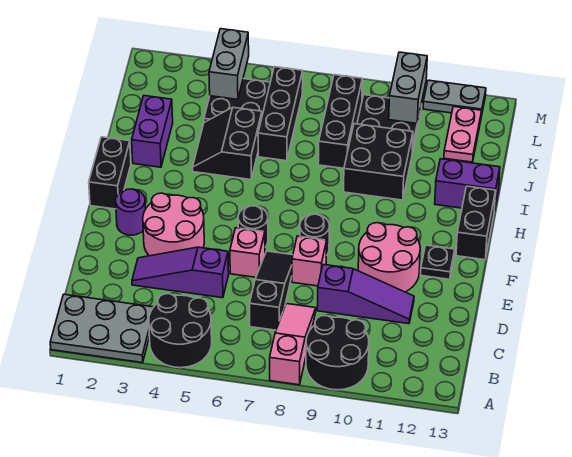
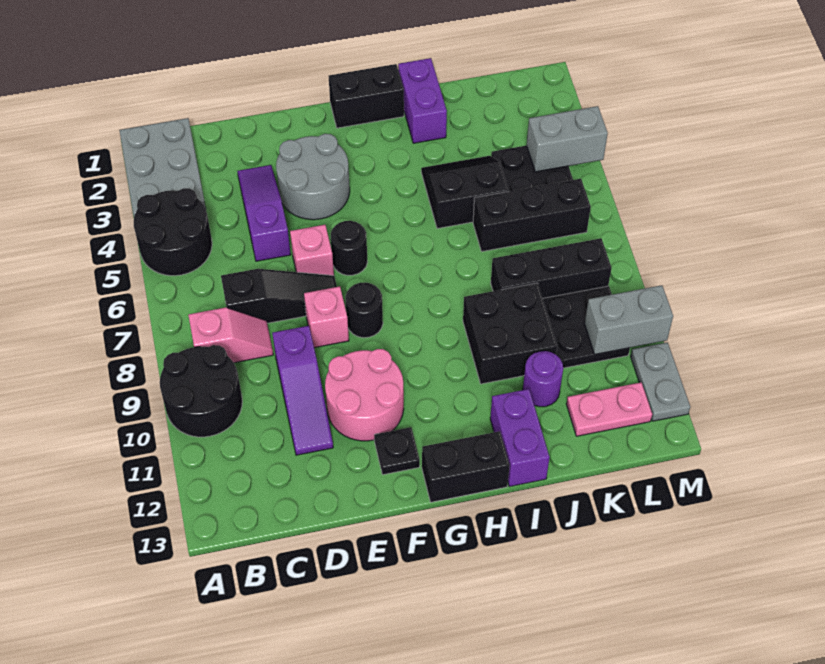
pink 1x3 slope [270,304,316,385] -> pink 1x2 slope [188,307,273,363]
pink 2x2 round brick [143,193,204,256] -> grey 2x2 round brick [276,134,350,220]
purple 1x1 round brick [116,189,146,235] -> purple 1x1 round brick moved to [523,351,563,407]
purple 1x2 brick [132,96,173,167] -> purple 1x2 brick turned to [398,58,447,143]

